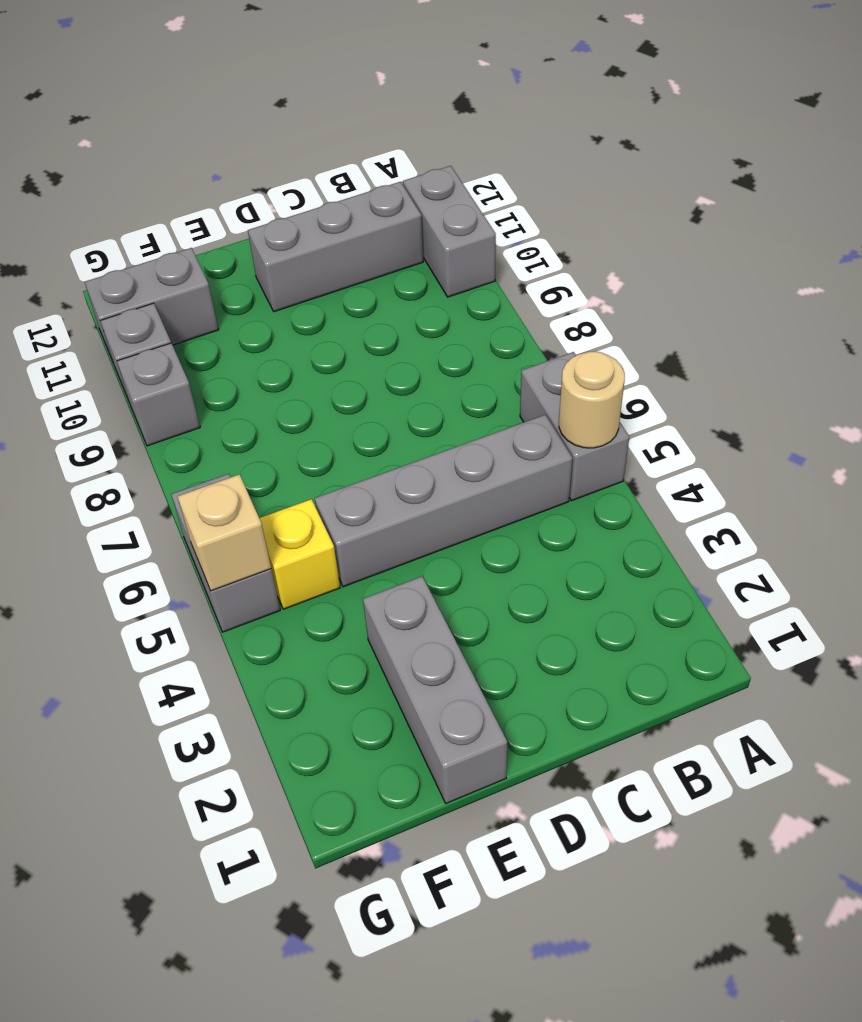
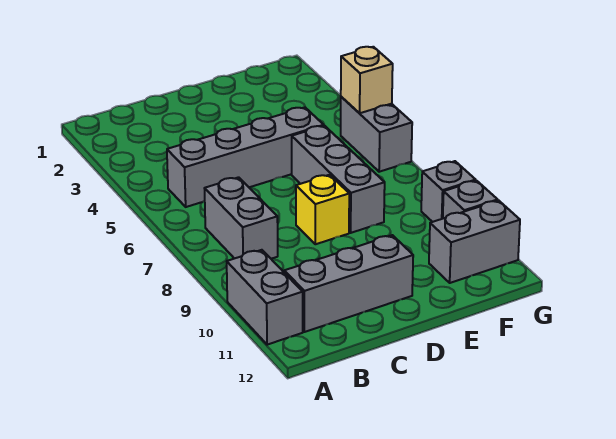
grey 1x2 brick [520,352,629,501] -> grey 1x2 brick moved to [204,177,278,259]
tan 1x1 round brick [559,351,625,448] -> none
grey 1x3 brick [363,576,507,803] -> grey 1x3 brick moved to [292,126,385,233]
yellow 1x1 brick [259,499,340,609] -> yellow 1x1 brick moved to [296,175,349,244]

